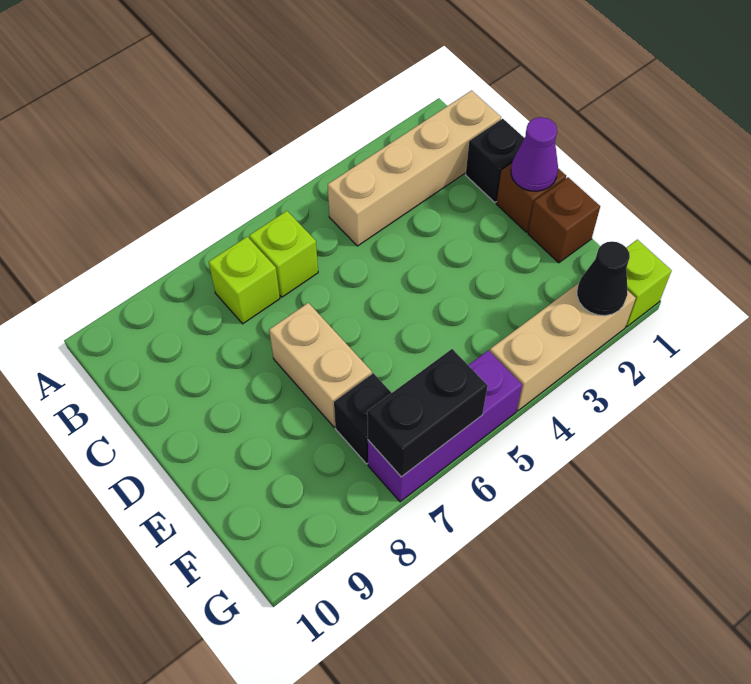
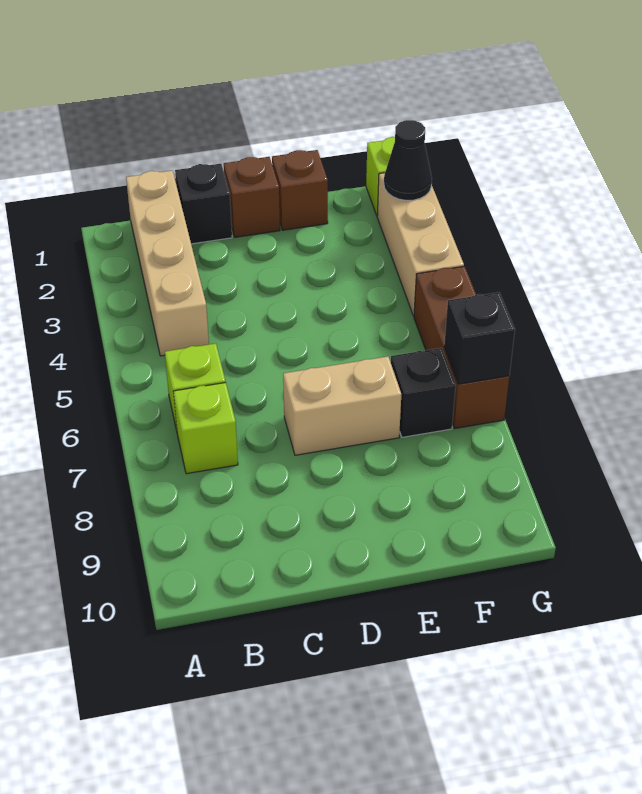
purple 1x1 cone [511,117,558,191] -> none
purple 1x3 brick [368,350,522,502] -> brown 1x3 brick [414,266,509,428]
black 1x2 brick [367,349,488,477] -> black 1x1 brick [444,292,515,384]

